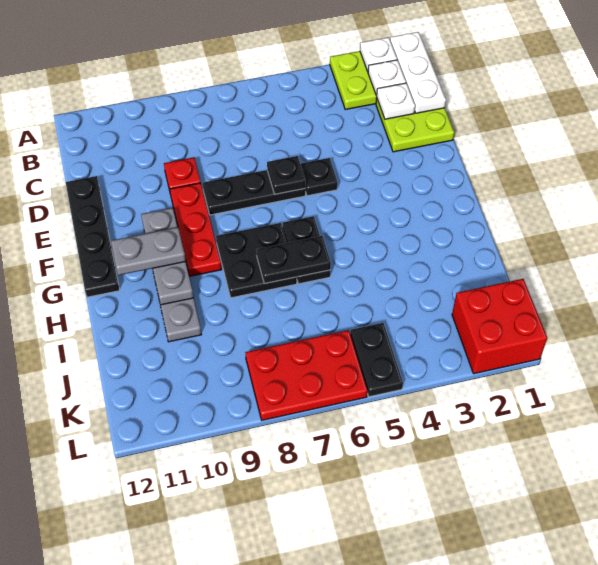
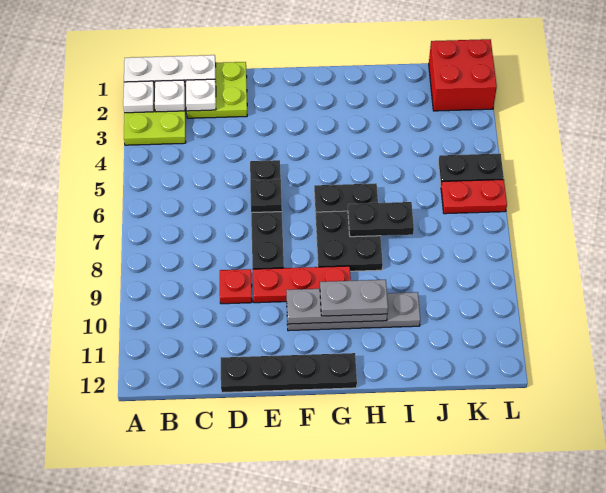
grey 1x2 plate [111,227,186,275] -> grey 1x2 plate turned to [320,280,388,316]
black 1x2 plate [256,236,331,283] -> black 1x2 plate turned to [348,202,414,237]
red 2x3 plate [245,330,368,420] -> red 1x2 plate [441,180,507,214]

